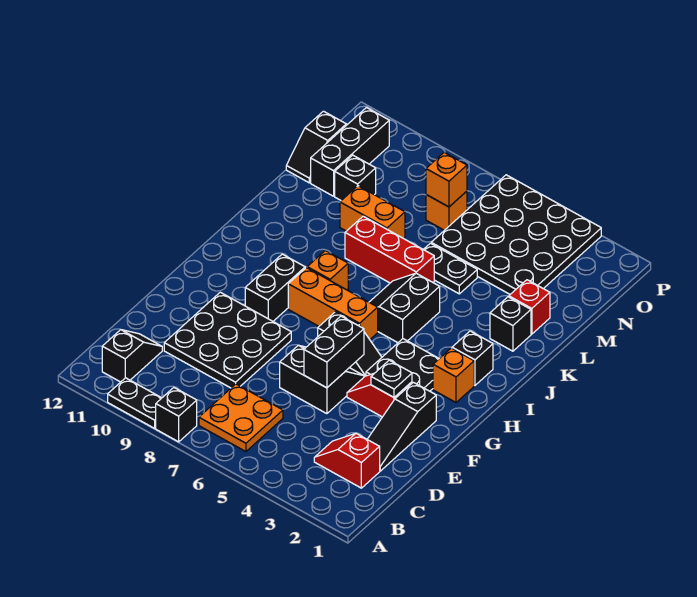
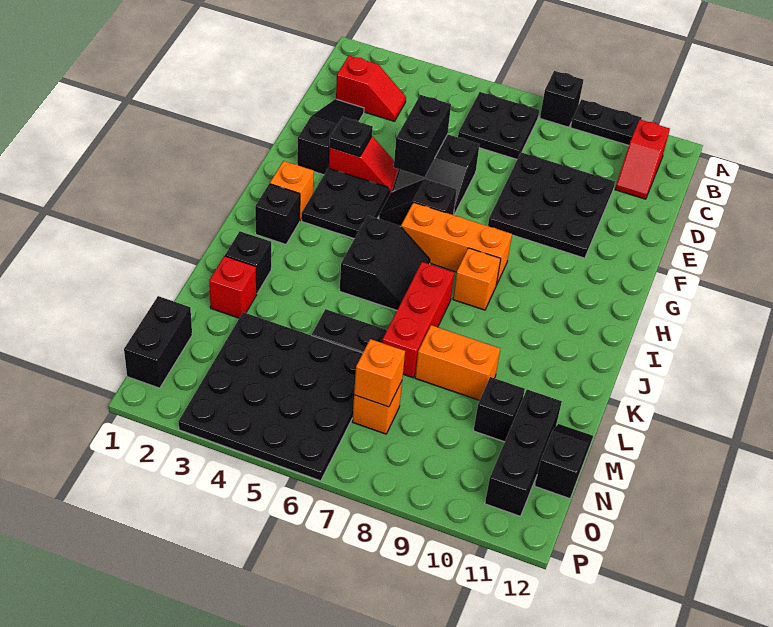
orange 2x2 plate [199,384,283,452] -> black 2x2 plate [458,92,539,159]
black 1x2 slope [102,330,162,382] -> red 1x2 slope [615,120,670,199]
black 1x2 brick [245,254,305,321] -> black 1x2 brick moved to [124,296,192,388]
red 1x3 brick [345,216,434,283] -> red 1x3 brick turned to [382,262,454,378]

